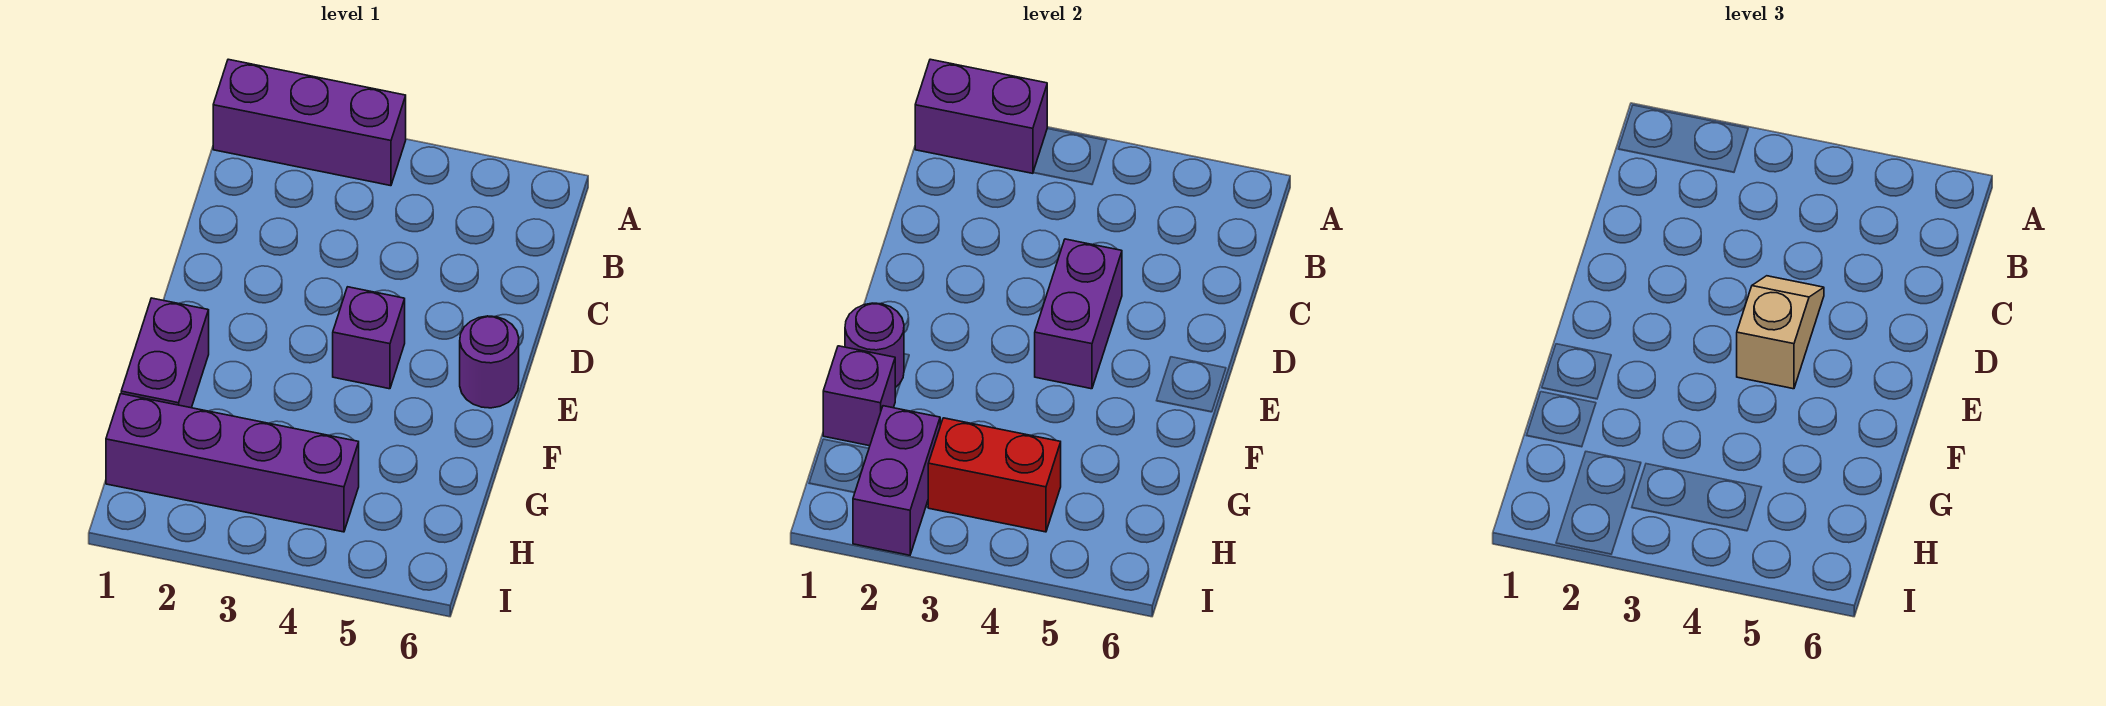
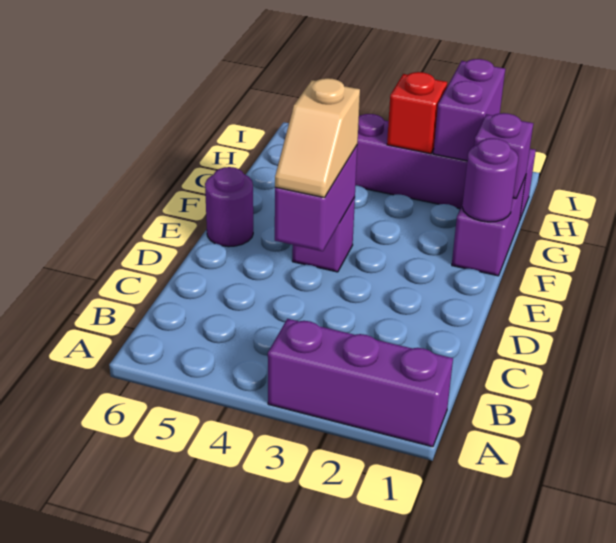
purple 1x2 brick [915,59,1047,173] -> none
red 1x2 brick [928,418,1061,532] -> red 1x1 brick [387,72,447,154]

